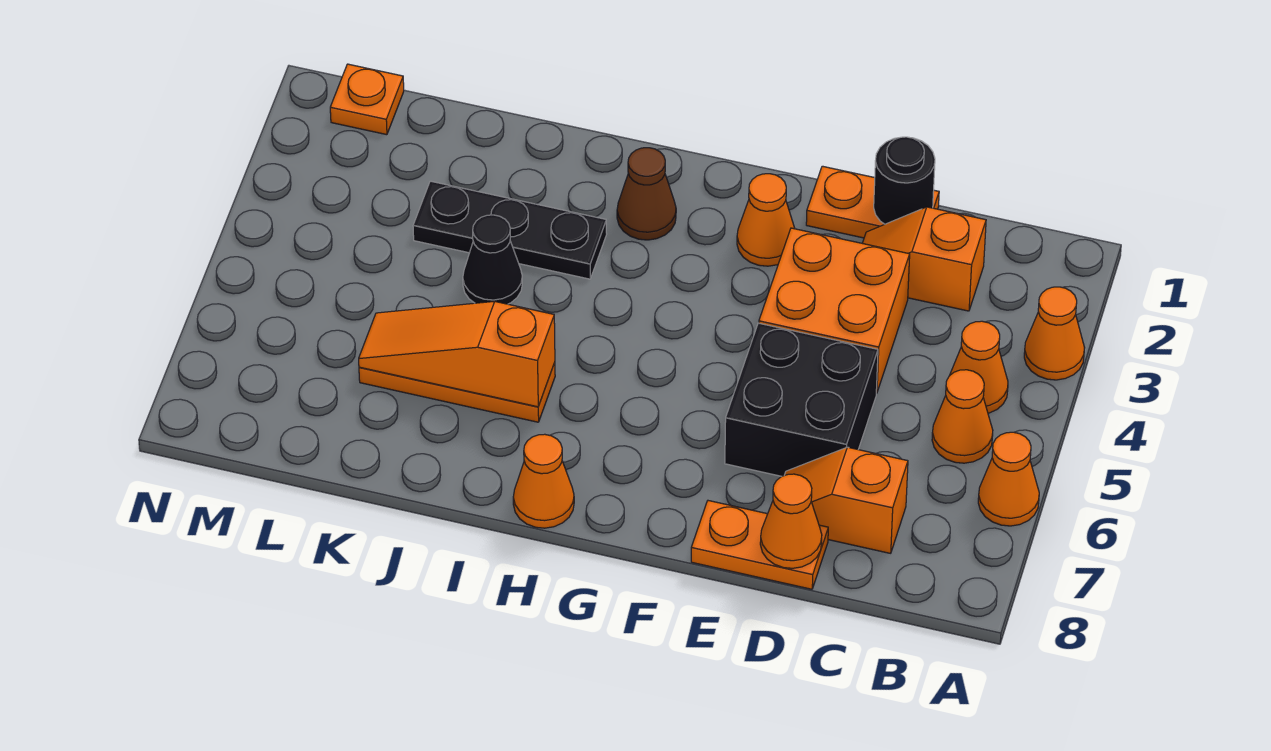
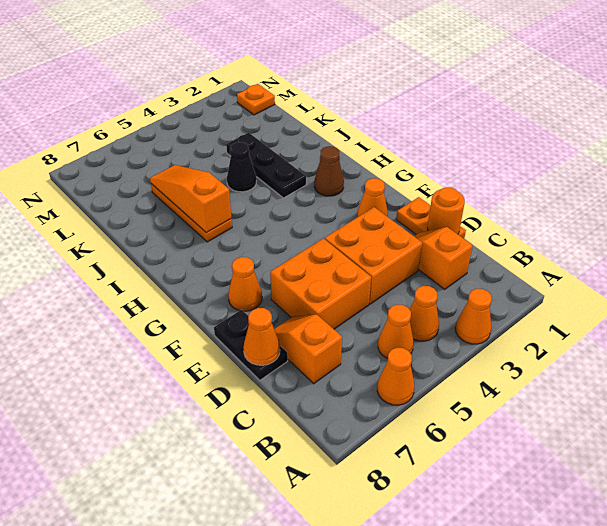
black 1x1 round brick [874,137,935,224] -> orange 1x1 round brick [428,187,465,234]
black 2x2 brick [725,323,878,476] -> orange 2x2 brick [270,239,371,329]
orange 1x2 plate [691,501,828,589] -> black 1x2 plate [214,310,288,380]
orange 1x1 cone [513,434,574,528] -> orange 1x1 cone moved to [228,257,262,311]

